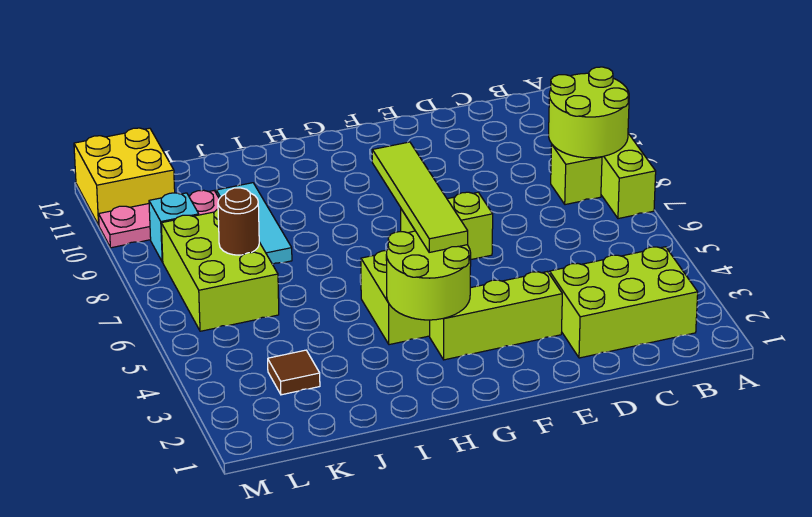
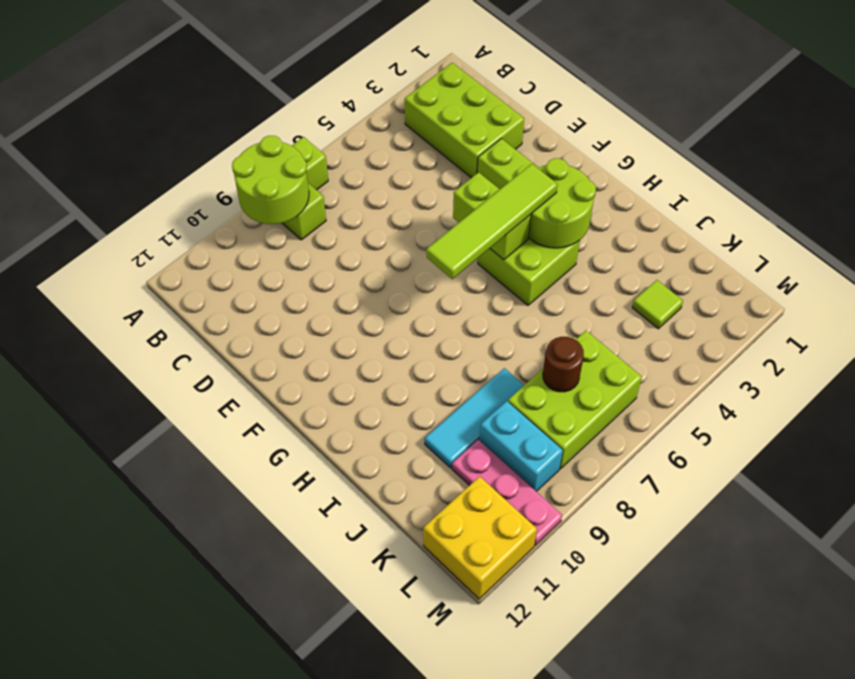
brown 1x1 tile [268,350,320,395] -> lime 1x1 tile [632,280,683,329]
cyan 1x1 brick [149,193,199,262] -> cyan 1x2 brick [480,401,563,491]

